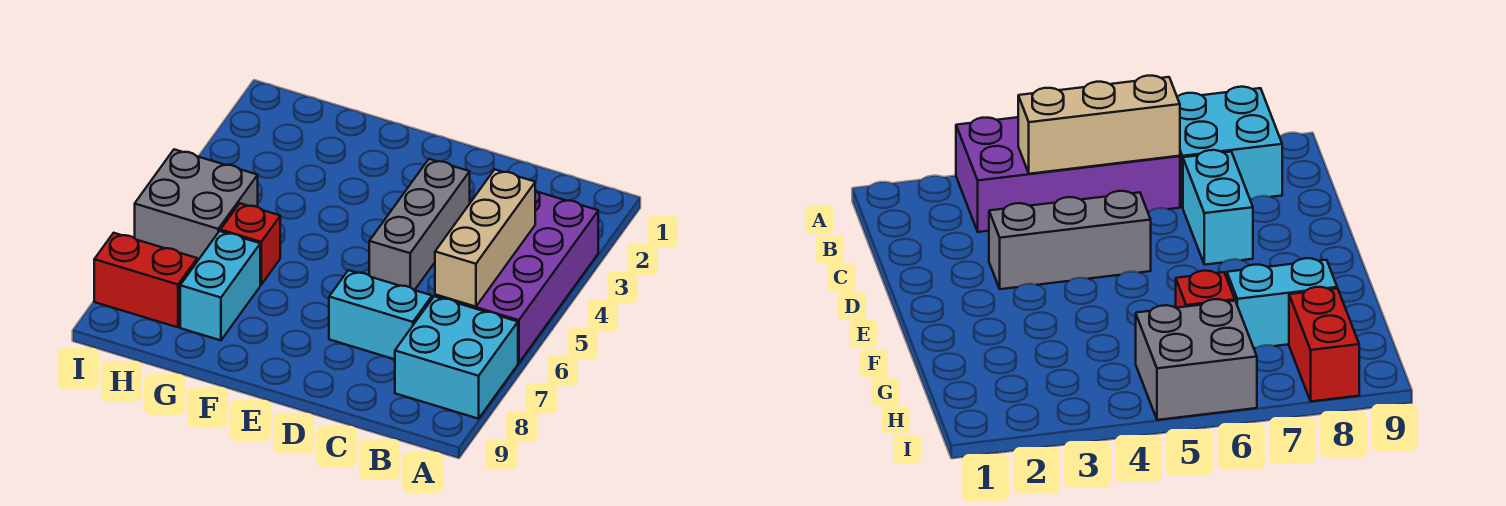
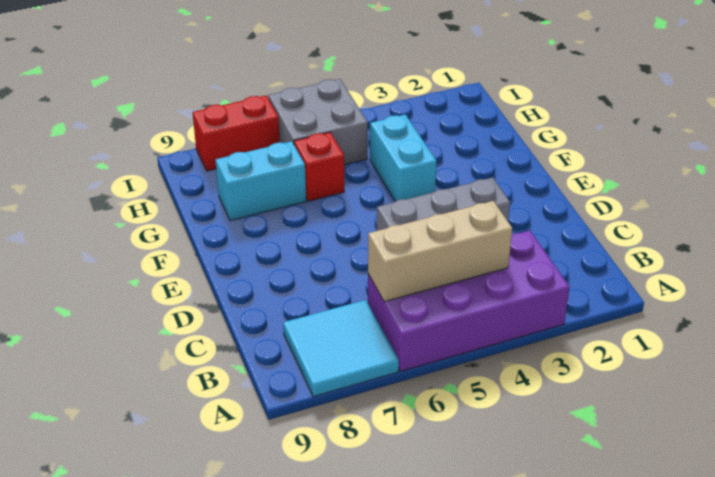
cyan 2x2 brick [395,296,518,419] -> cyan 2x2 tile [283,300,399,397]
cyan 1x2 brick [329,270,432,359] -> cyan 1x2 brick moved to [370,114,437,201]
red 1x2 brick [94,233,197,327] -> red 1x2 brick turned to [193,95,280,171]

